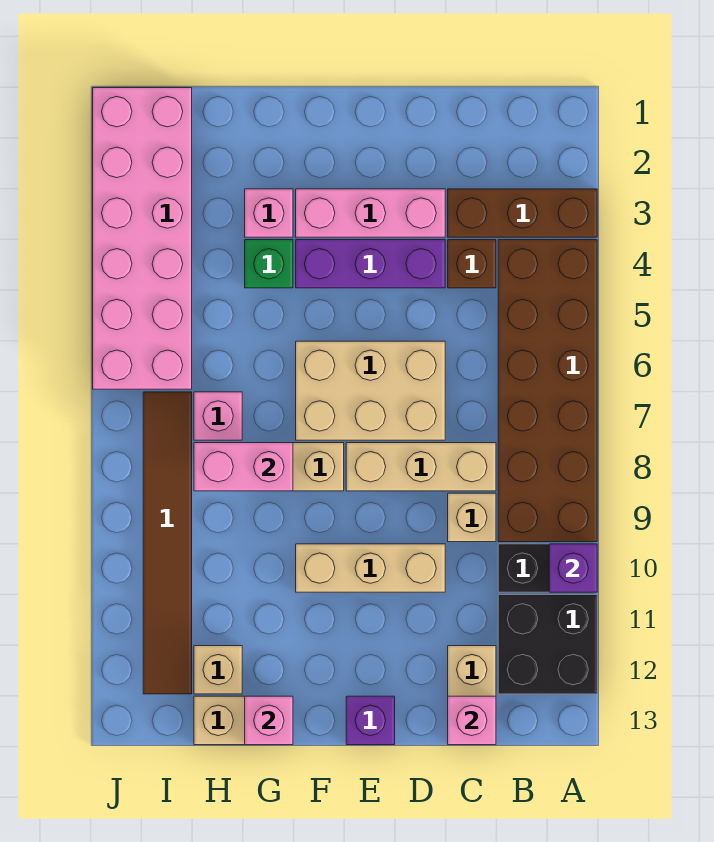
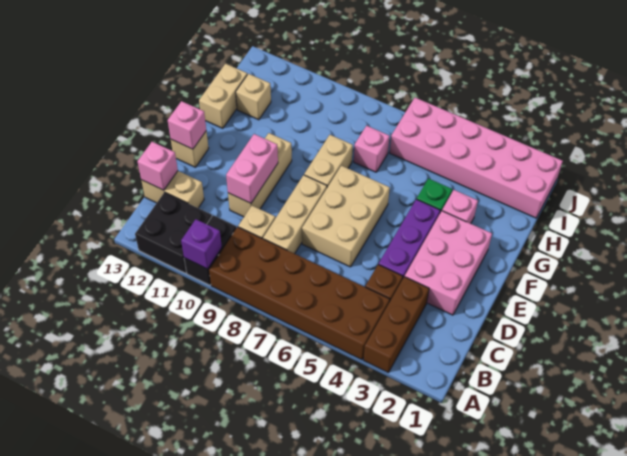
pink 1x3 brick [296,189,445,237] -> pink 2x3 brick [405,211,492,315]
purple 1x1 brick [346,696,395,745] -> tan 1x1 brick [171,131,209,167]
pink 1x2 brick [194,443,293,491] -> pink 1x2 brick moved to [226,134,278,203]
pink 1x1 brick [245,696,293,745] -> pink 1x1 brick moved to [168,101,206,149]
brown 1x6 tile [143,392,192,694] -> none

